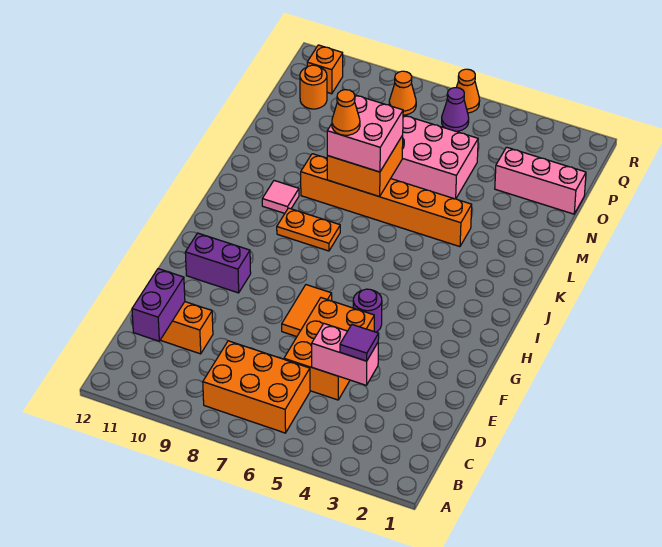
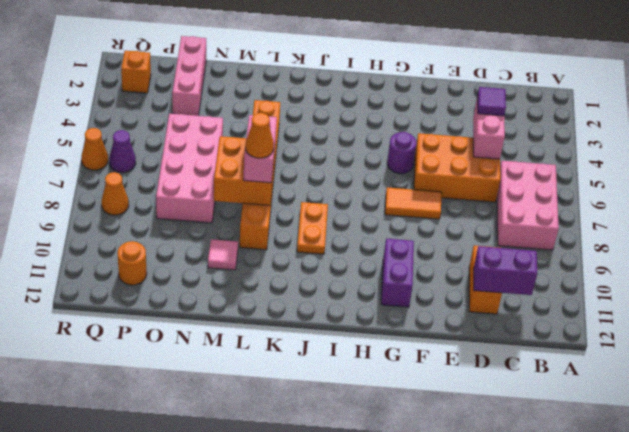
orange 2x3 brick [203,341,310,433] -> pink 2x3 brick [497,161,559,250]
pink 1x1 tile [262,181,299,213] -> pink 1x1 tile moved to [208,239,238,270]
pink 2x2 brick [327,95,403,172] -> pink 1x2 brick [243,115,277,183]
orange 1x1 brick [307,45,343,94] -> orange 1x1 brick moved to [121,51,151,93]

